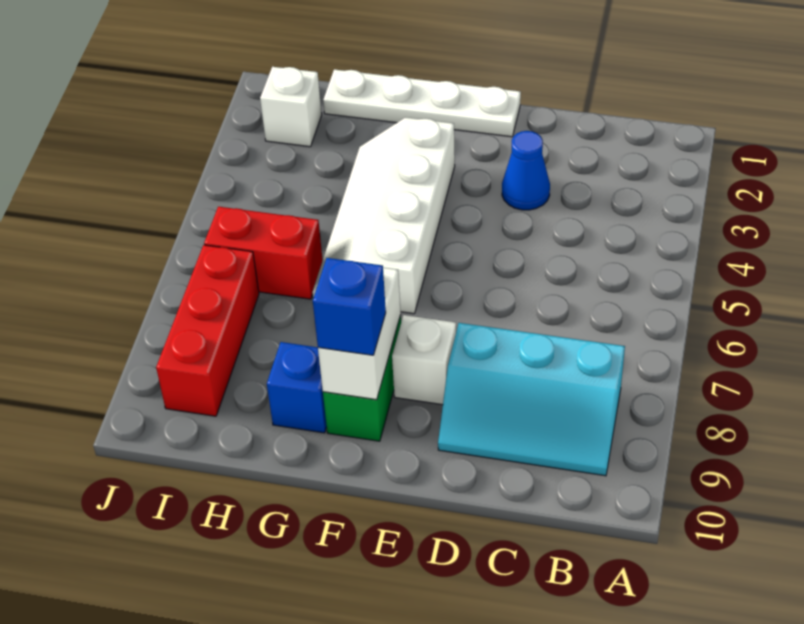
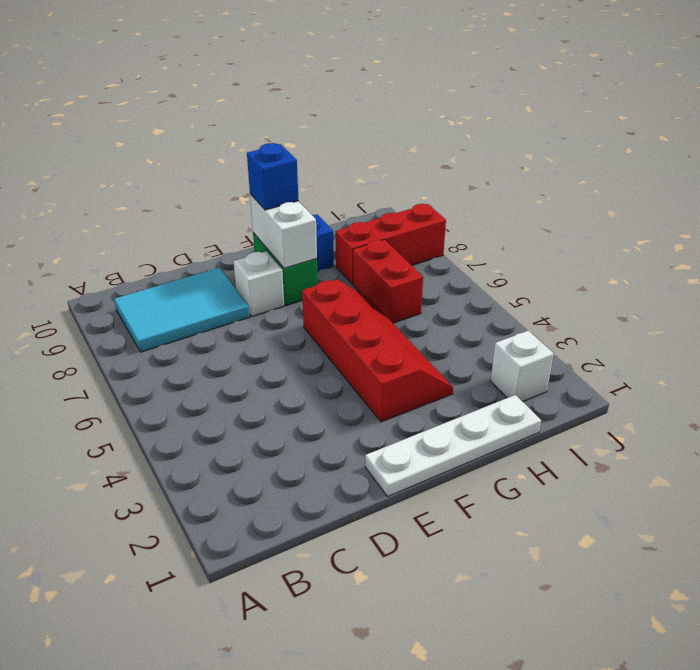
cyan 2x3 slope [438,323,625,476] -> cyan 2x3 tile [114,268,250,352]
blue 1x1 cone [502,131,550,210] -> none
white 2x4 slope [313,118,455,314] -> red 2x4 slope [302,279,453,422]
red 1x2 brick [204,207,323,299] -> red 1x2 brick turned to [353,240,423,323]
red 1x3 brick [156,245,259,416] -> red 1x3 brick turned to [336,204,446,284]

